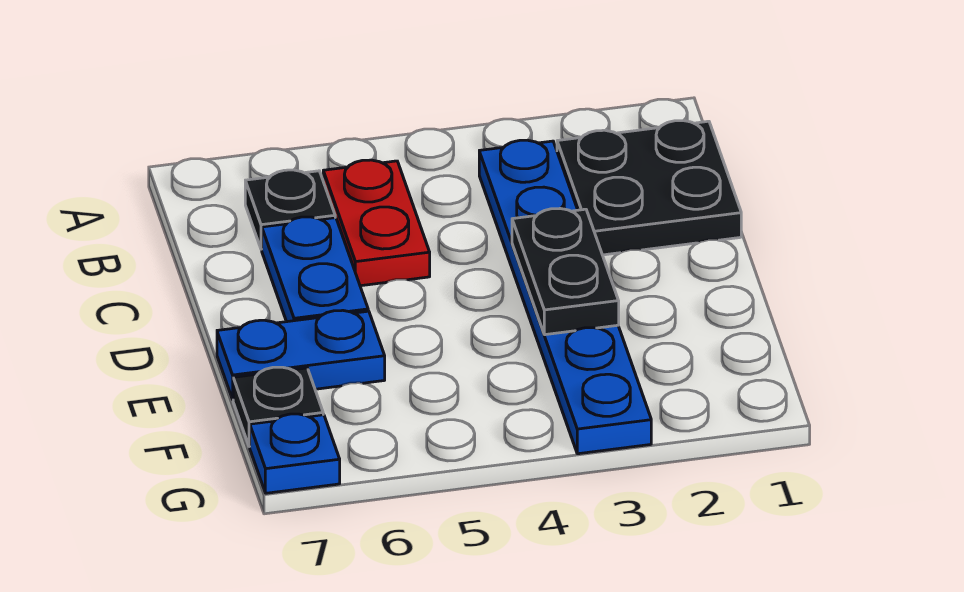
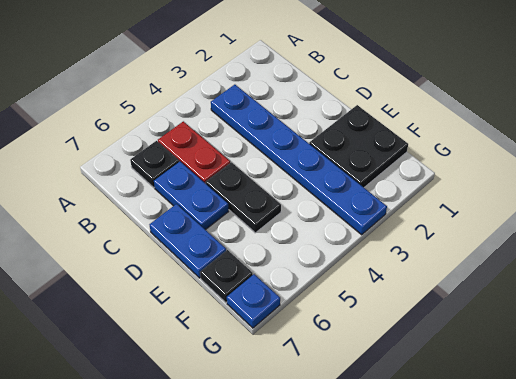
black 2x2 plate [557,121,741,255] -> black 2x2 plate moved to [309,105,408,187]
black 1x2 plate [512,209,619,335] -> black 1x2 plate moved to [206,162,281,233]
blue 1x2 plate [217,310,385,399] -> blue 1x2 plate turned to [150,204,226,278]

